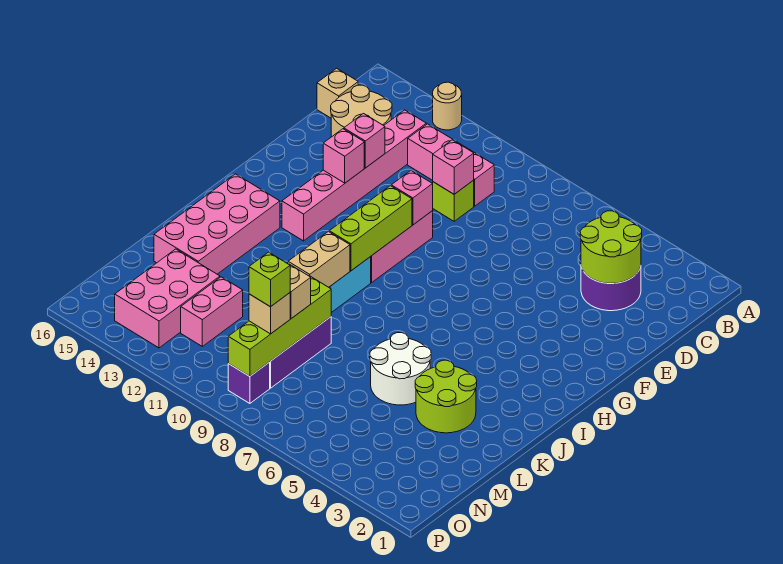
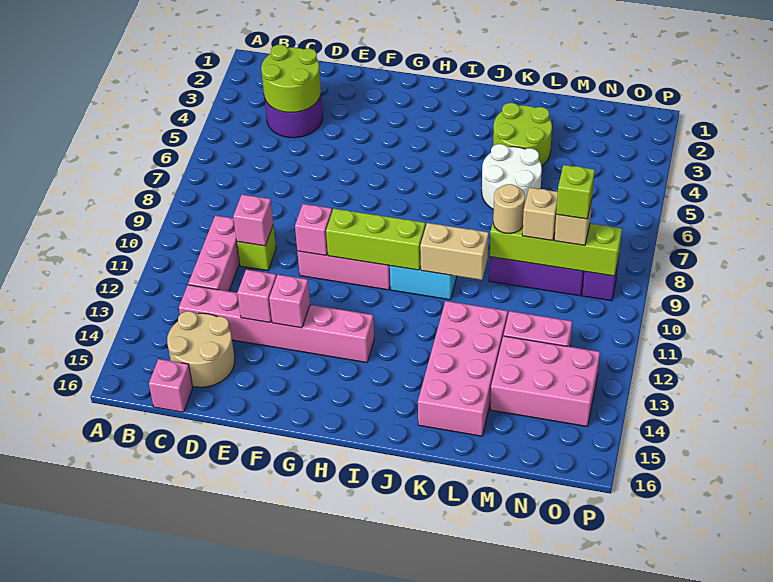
tan 1x1 round brick [433,82,462,130] -> tan 1x1 round brick moved to [493,184,525,234]
tan 1x1 brick [317,68,358,118] -> pink 1x1 brick [149,359,193,412]
pink 2x4 brick [154,174,280,274] -> pink 2x4 brick turned to [418,301,508,436]

